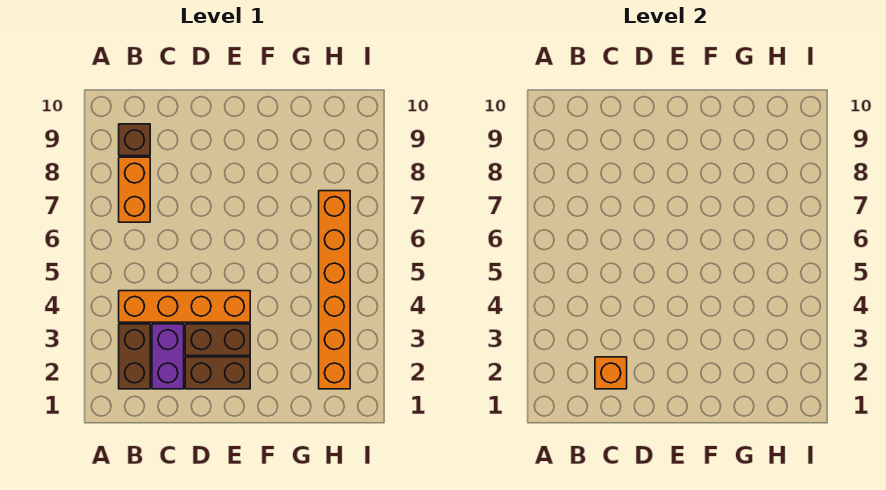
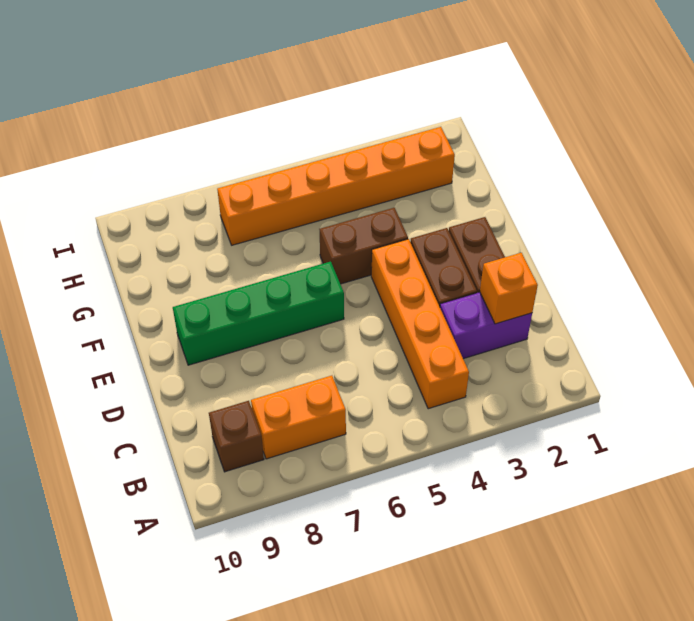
brown 1x2 brick [119,324,150,389] -> brown 1x2 brick moved to [320,208,408,284]
none -> green 1x4 brick [173,262,344,365]

